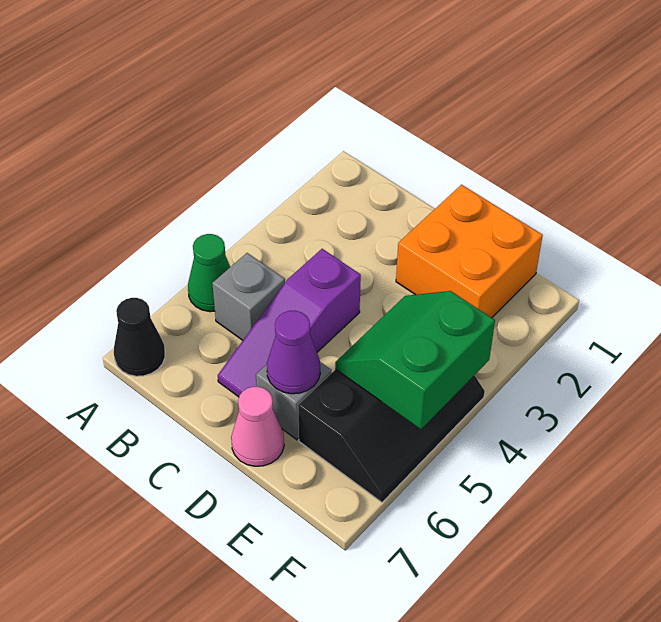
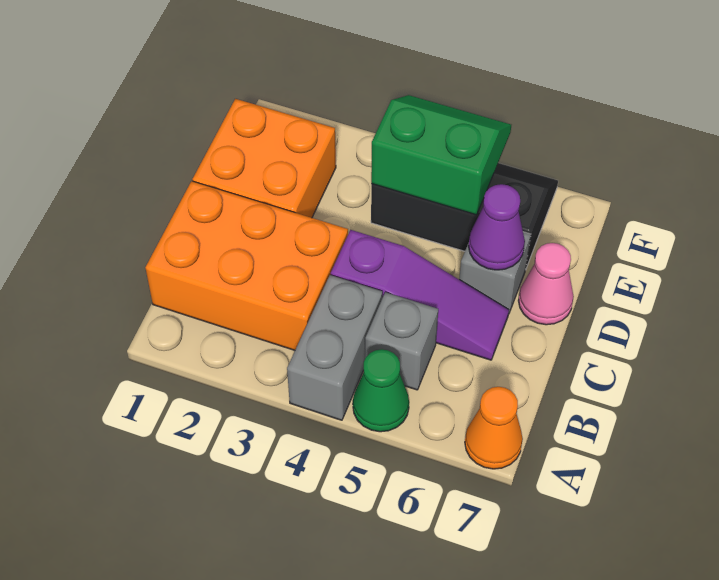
none -> grey 1x2 brick [287,275,382,420]
black 1x1 cone [114,298,165,376] -> orange 1x1 cone [465,387,523,469]
none -> orange 2x3 brick [145,181,348,350]
green 2x2 slope [335,291,495,429] -> green 2x2 slope turned to [371,95,511,215]

